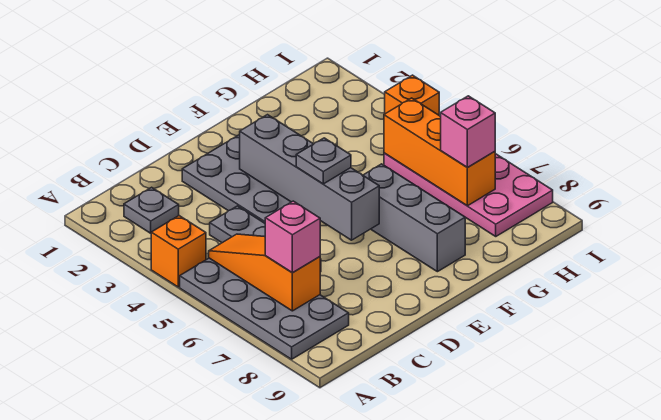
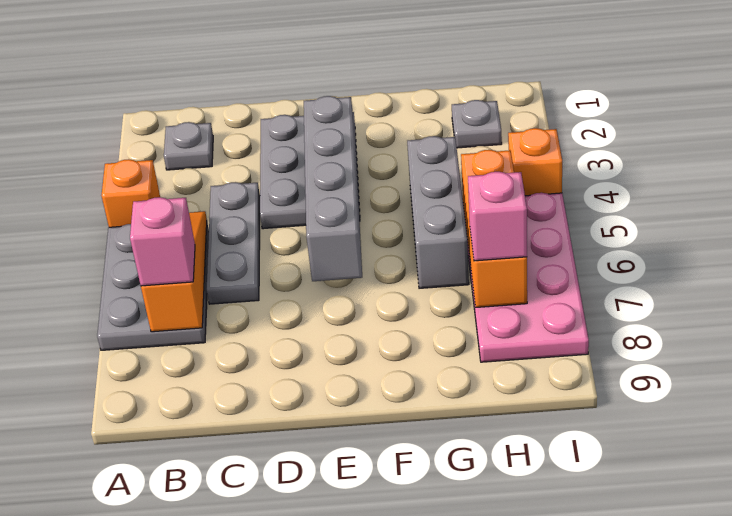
grey 2x4 plate [180,258,349,359] -> grey 2x3 plate [97,223,209,350]
grey 1x1 plate [296,138,351,184] -> grey 1x1 plate moved to [452,100,502,148]
grey 1x3 brick [363,164,465,272] -> grey 1x3 brick moved to [407,136,469,288]

